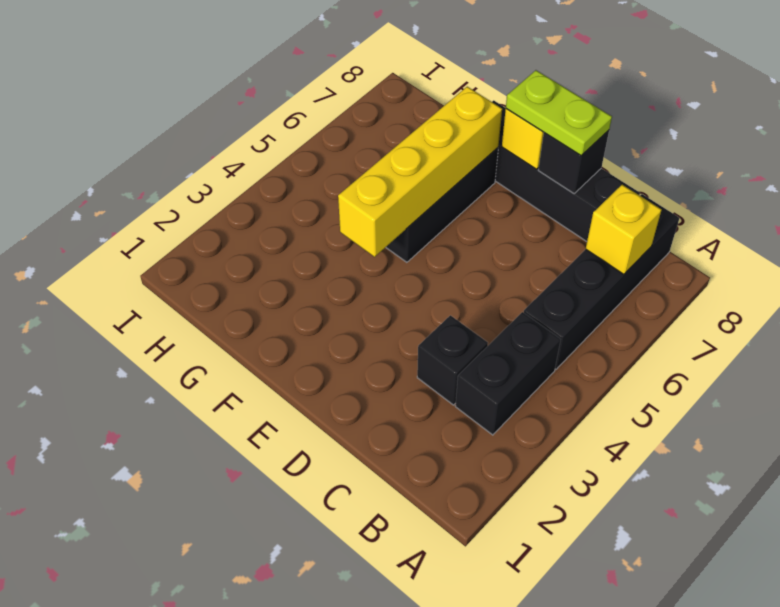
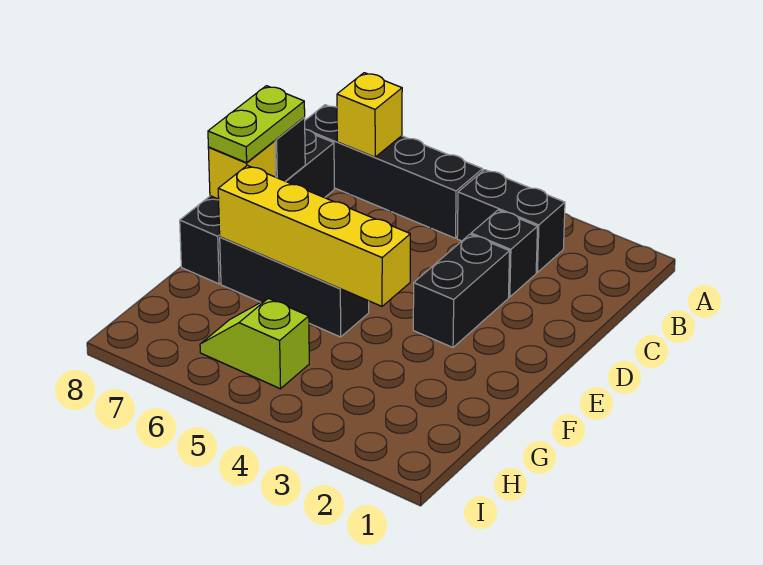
none -> black 1x2 brick [413,234,510,347]
none -> lime 1x2 slope [200,298,309,389]

